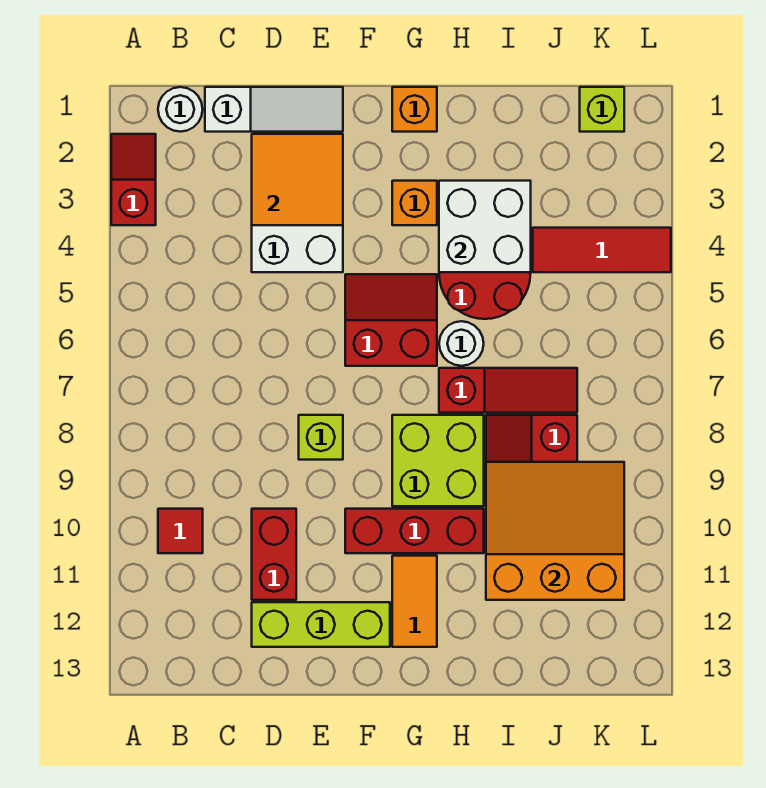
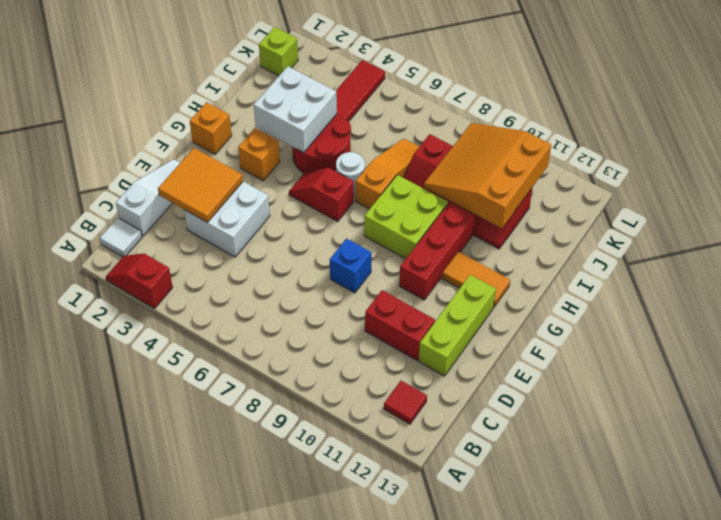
white 1x1 round brick [158,87,203,132] -> white 1x1 tile [100,218,142,257]
red 1x1 tile [158,509,203,553] -> red 1x1 tile moved to [384,381,427,424]
lime 1x1 brick [299,415,343,460] -> blue 1x1 brick [330,239,371,293]
red 2x2 slope [345,274,437,366] -> red 1x2 slope [289,168,354,221]
red 1x3 slope [439,368,577,413] -> orange 1x3 slope [356,139,419,209]

